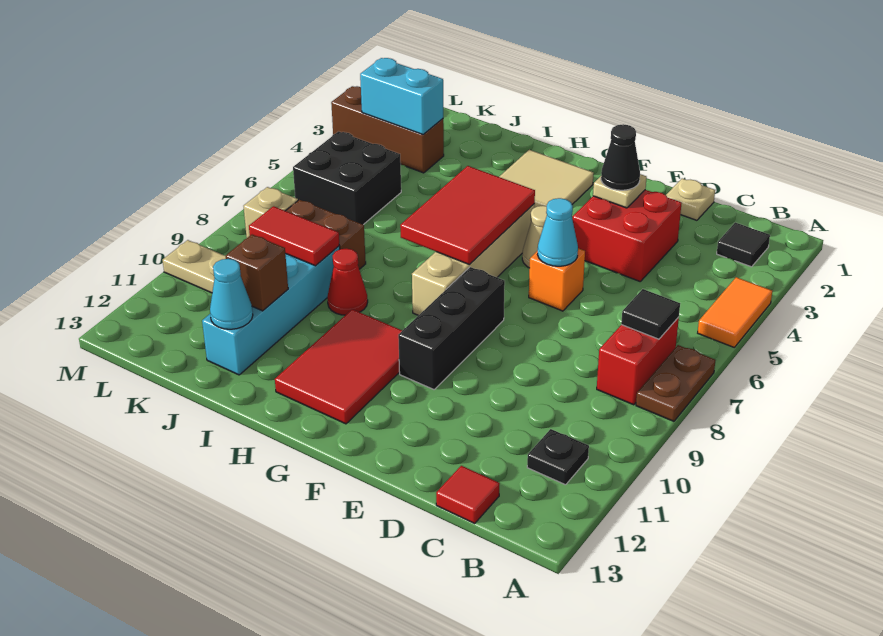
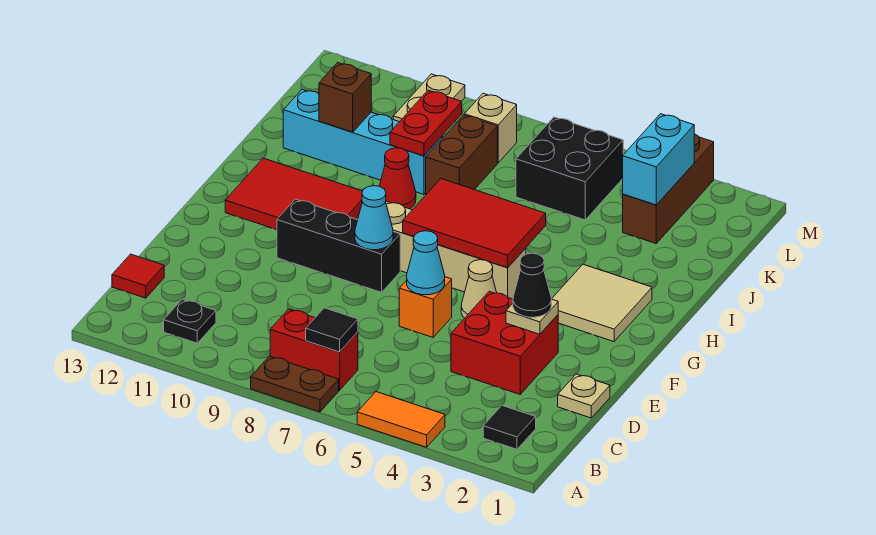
red 1x2 tile [249,206,339,266] -> red 1x2 plate [390,90,462,156]
cyan 1x1 cone [210,259,253,329] -> cyan 1x1 cone moved to [355,186,393,250]

